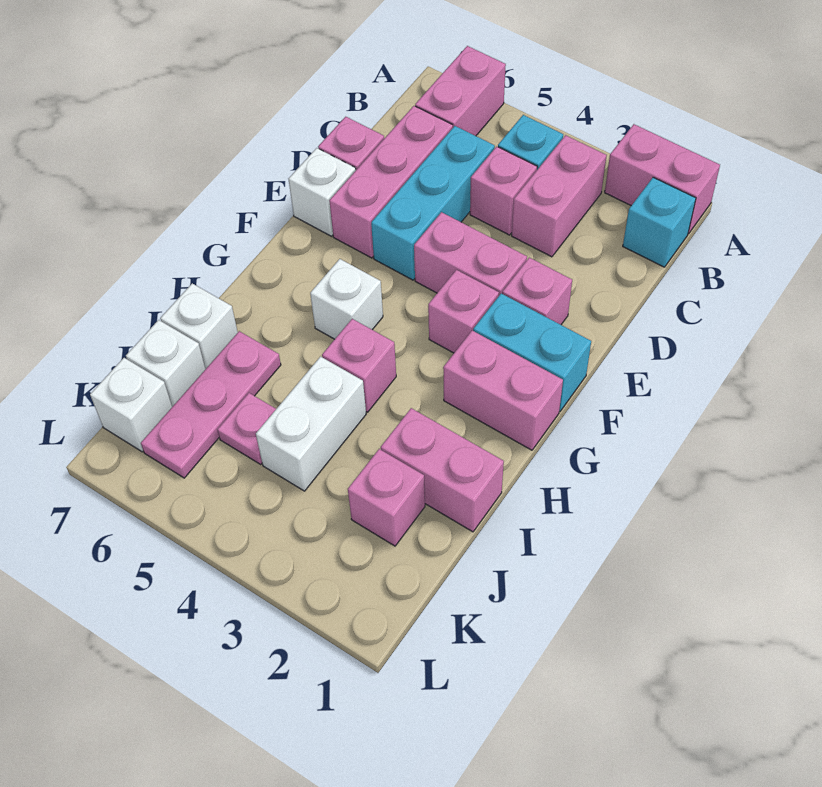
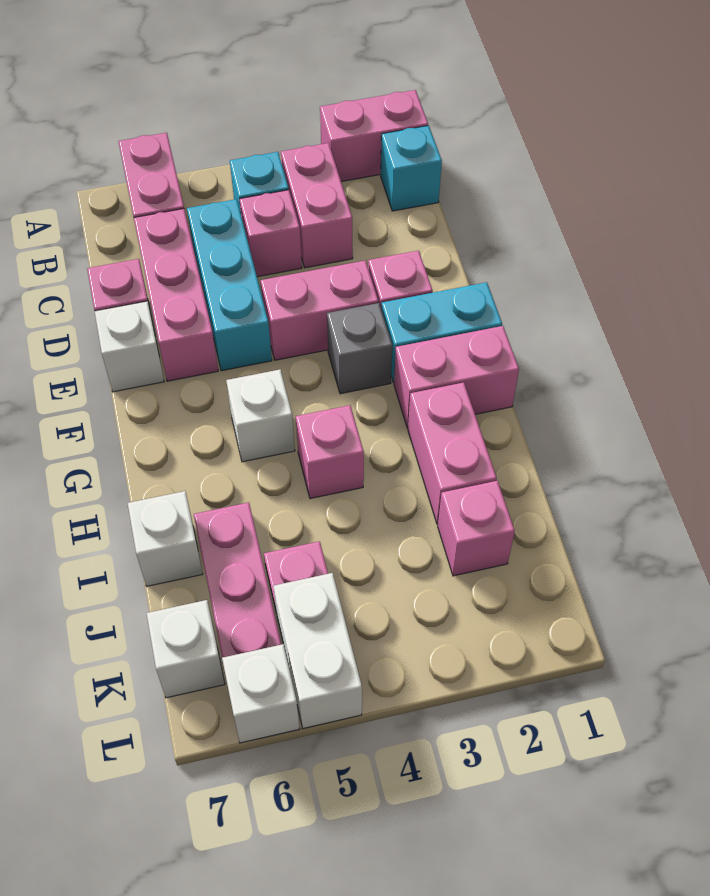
pink 1x1 brick [428,270,499,353] -> grey 1x1 brick [327,303,392,394]
pink 1x2 brick [381,408,504,532] -> pink 1x2 brick turned to [408,383,497,524]
white 1x2 brick [256,357,366,491] -> white 1x2 brick moved to [274,573,362,728]
white 1x1 brick [126,320,205,407] -> white 1x1 brick moved to [222,644,300,743]

